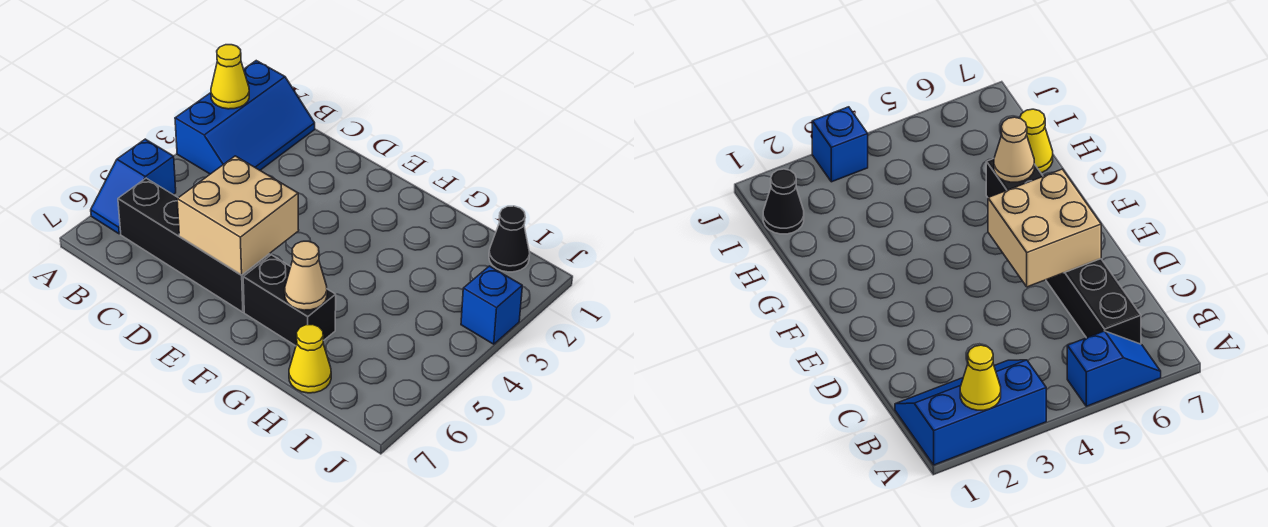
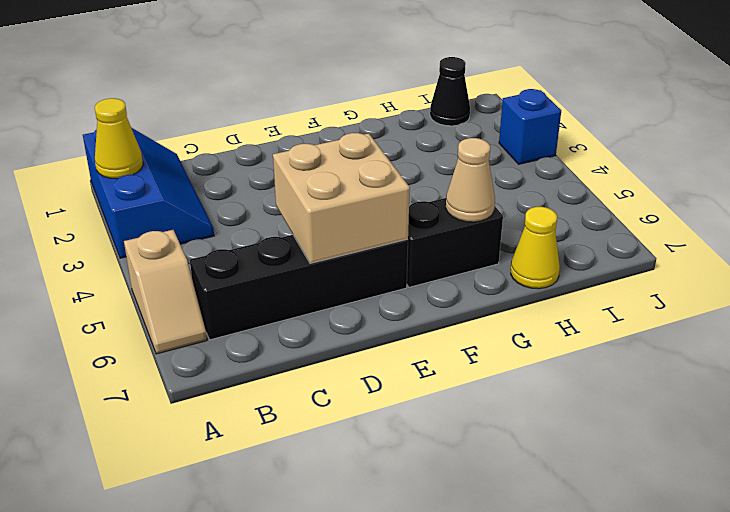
blue 1x2 slope [91,139,176,234] -> tan 1x2 slope [124,230,207,354]

